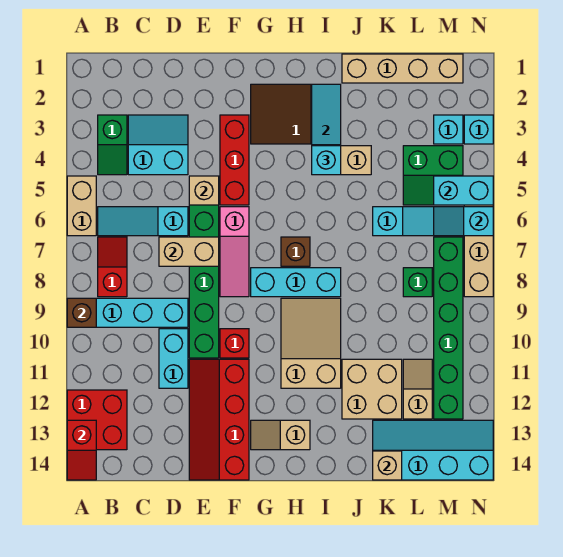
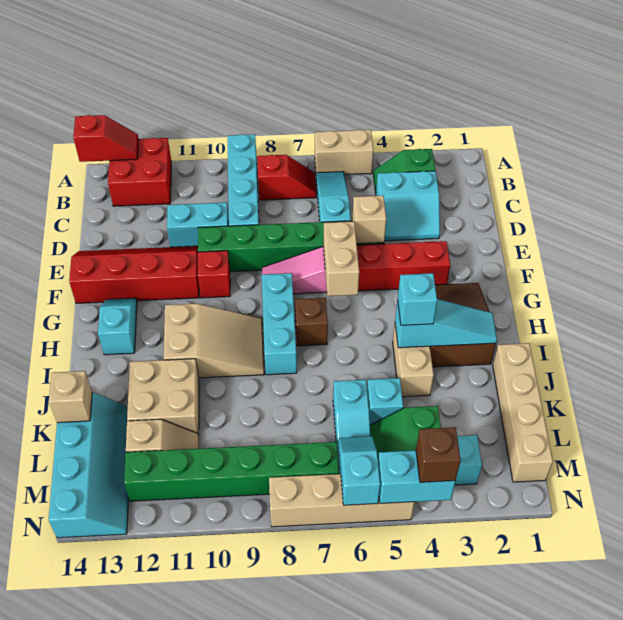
brown 1x1 brick [67,298,96,327] -> brown 1x1 brick moved to [416,427,461,482]
red 1x2 slope [67,420,96,480] -> red 1x2 slope turned to [73,115,139,162]
cyan 2x2 slope [128,115,188,175] -> cyan 2x2 slope turned to [376,171,440,241]
tan 1x2 brick [159,237,219,266] -> tan 1x2 brick moved to [323,221,359,296]
tan 1x2 slope [251,420,310,450] -> cyan 1x2 slope [98,298,137,355]
green 1x1 brick [403,268,432,297] -> none
cyan 1x2 brick [434,176,493,205] -> cyan 1x2 brick turned to [378,450,455,503]
cyan 1x1 brick [464,115,493,144] -> cyan 1x1 brick moved to [367,378,403,425]

